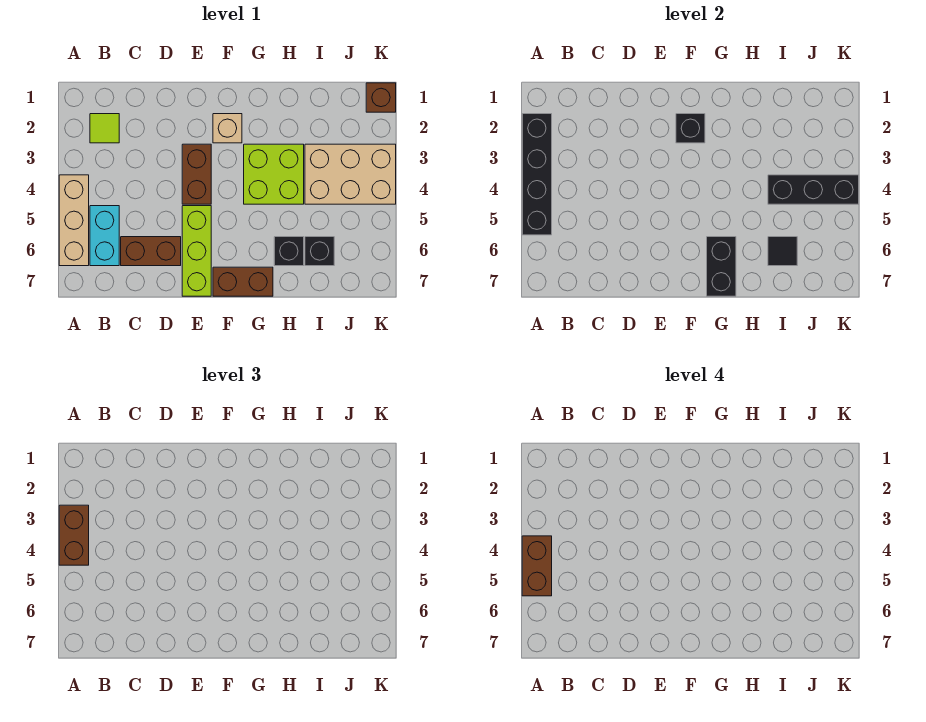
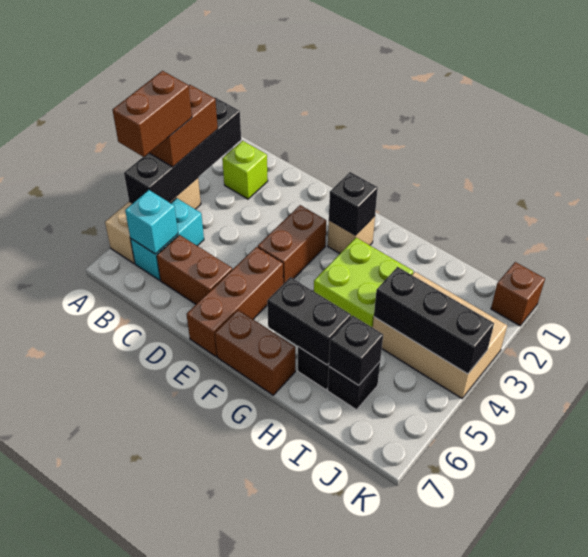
lime 1x1 tile [90,114,119,143] -> lime 1x1 brick [222,141,268,199]
none -> cyan 1x1 brick [125,190,178,254]
lime 1x3 brick [182,206,211,296] -> brown 1x3 brick [187,247,283,356]
black 1x2 brick [707,237,736,296] -> black 1x2 brick turned to [267,277,351,365]
black 1x1 tile [768,237,797,266] -> black 1x1 brick [329,316,383,385]

